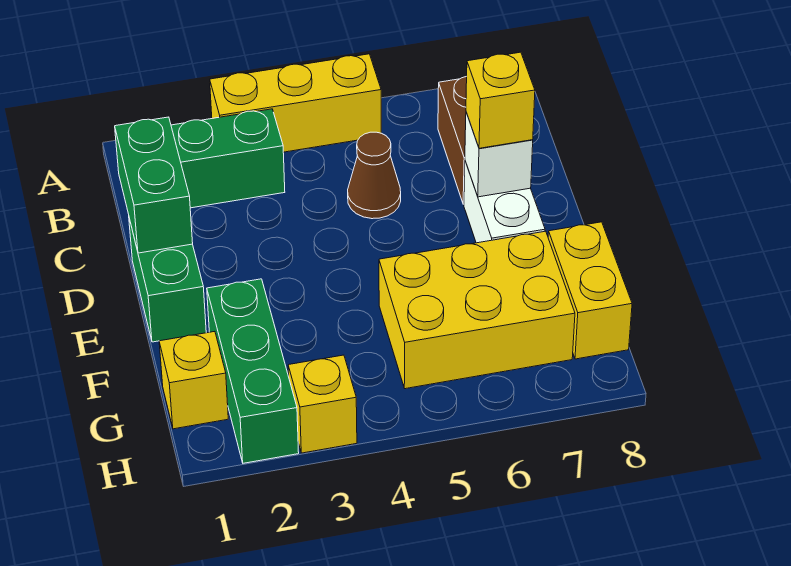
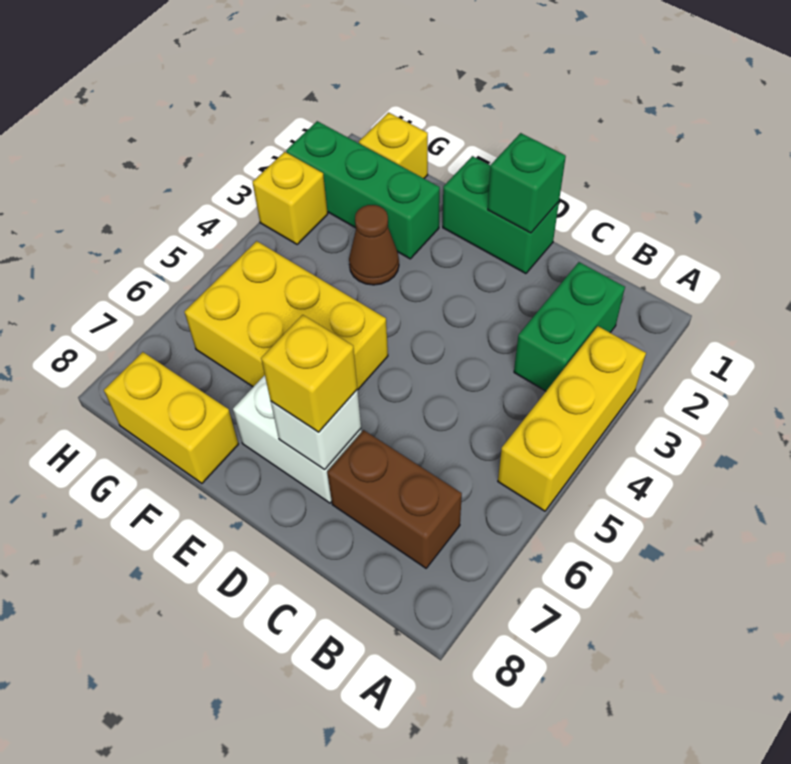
green 1x2 brick [115,117,193,253] -> green 1x1 brick [488,133,566,233]
brown 1x1 cone [348,132,401,219] -> brown 1x1 cone moved to [349,205,399,285]
yellow 2x3 brick [379,231,575,389] -> yellow 2x3 brick turned to [184,241,388,390]

